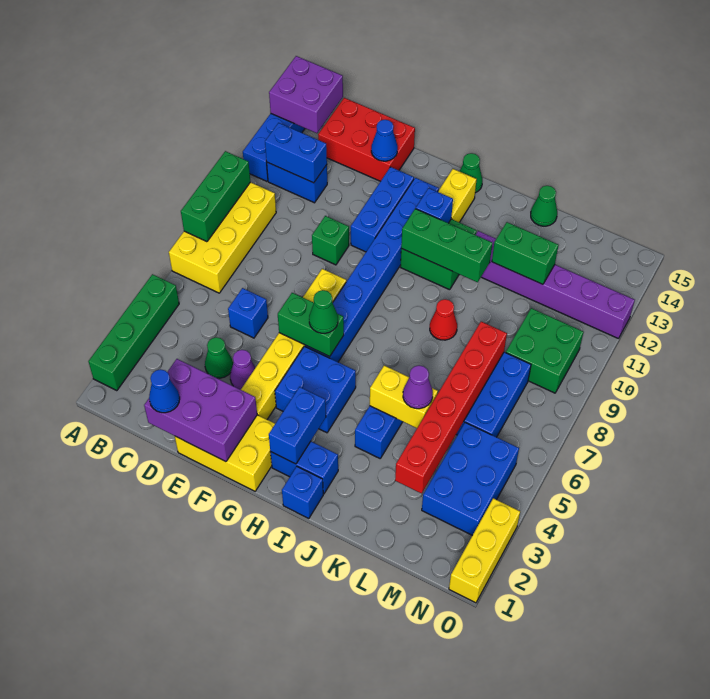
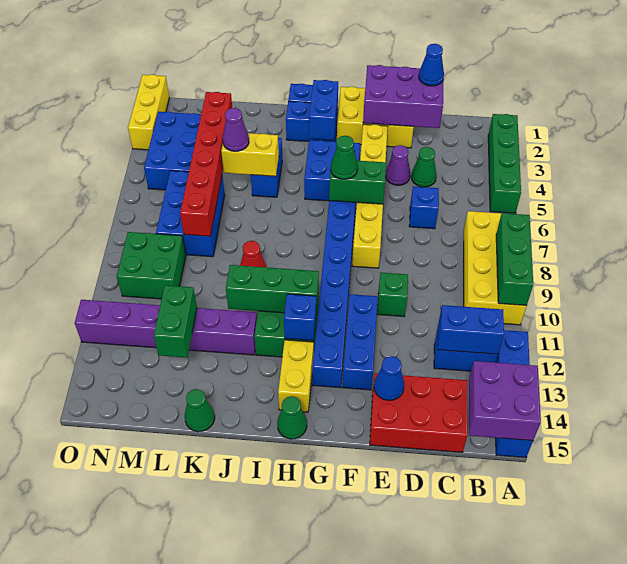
green 1x2 brick [492,222,558,284] -> green 1x2 brick turned to [154,285,197,358]

